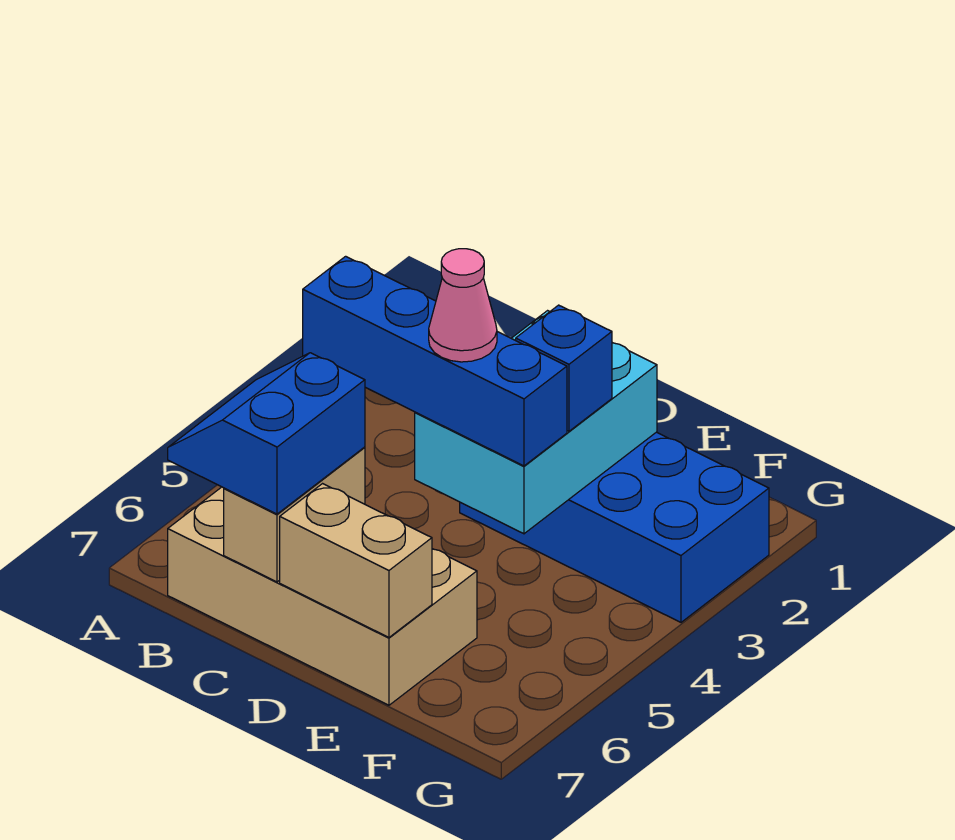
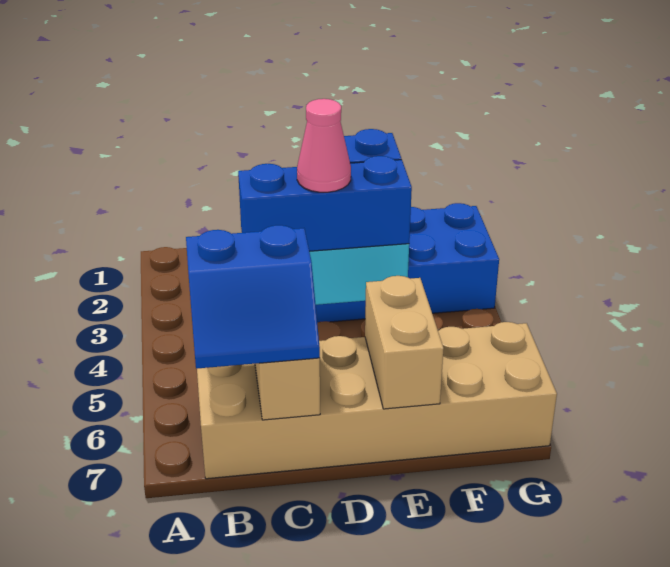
blue 1x4 brick [303,256,567,466] -> blue 1x3 brick [238,156,412,251]
tan 2x4 brick [168,487,477,705] -> tan 2x6 brick [197,322,557,479]
blue 2x2 slope [168,353,365,514] -> blue 2x2 slope turned to [186,225,320,369]
tan 1x2 brick [280,484,432,637] -> tan 1x2 brick turned to [365,276,444,409]

